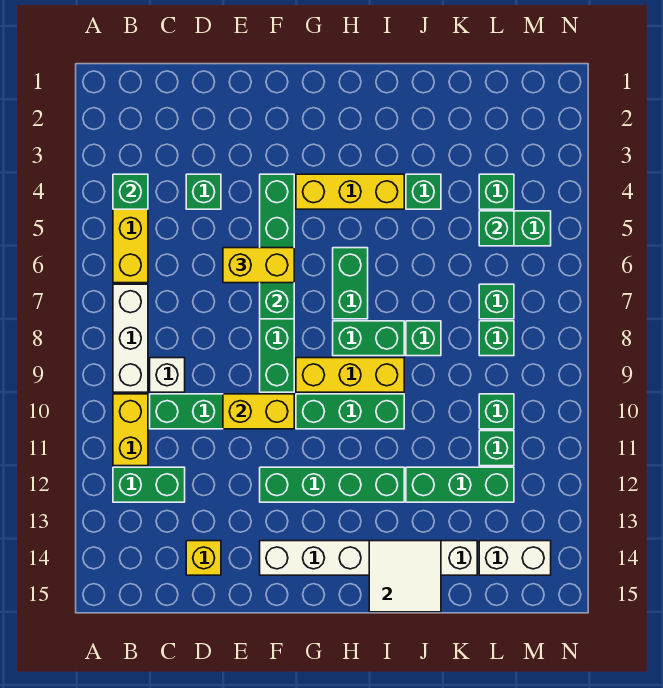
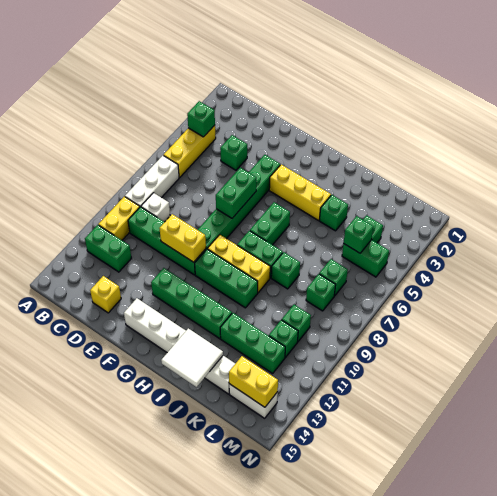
yellow 1x2 brick [223,248,294,283] -> yellow 1x2 brick moved to [229,356,278,407]

